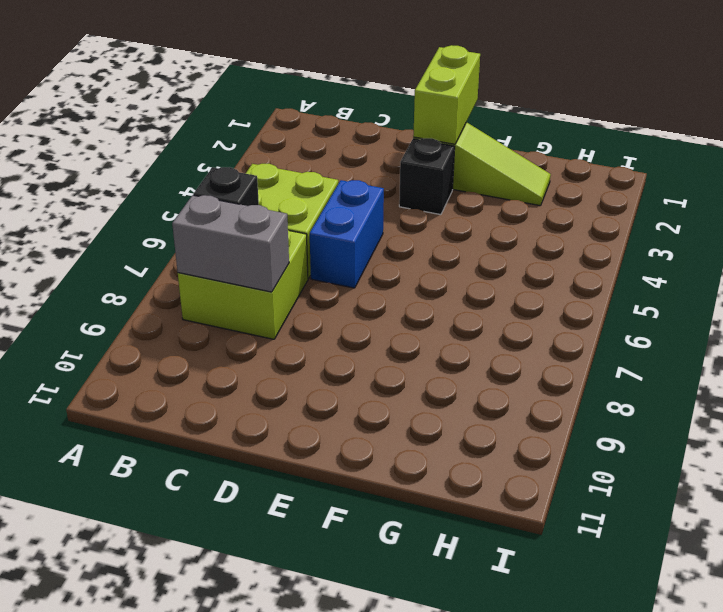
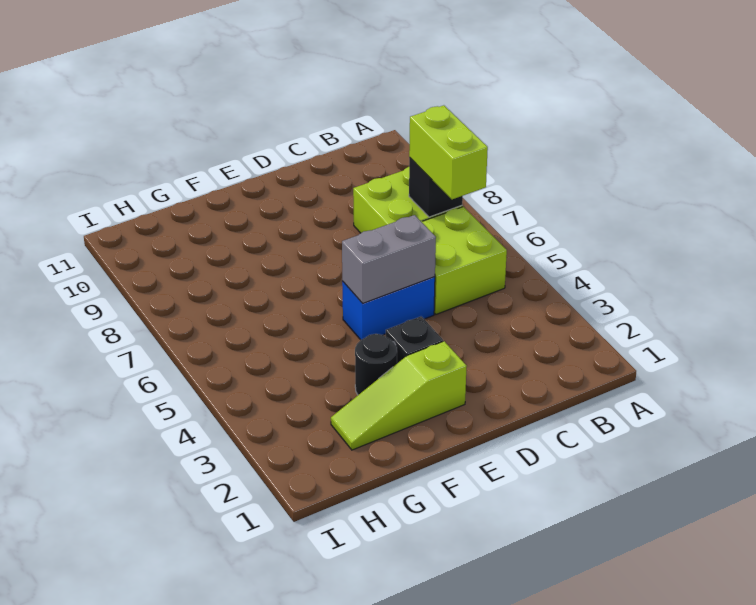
grey 1x2 brick [172,195,289,292] -> grey 1x2 brick moved to [342,215,436,303]
blue 1x2 brick [310,180,384,288] -> blue 1x2 brick turned to [342,277,435,340]
lime 1x2 brick [413,45,480,144] -> lime 1x2 brick moved to [409,105,488,199]
none -> black 1x1 round brick [355,334,397,395]

